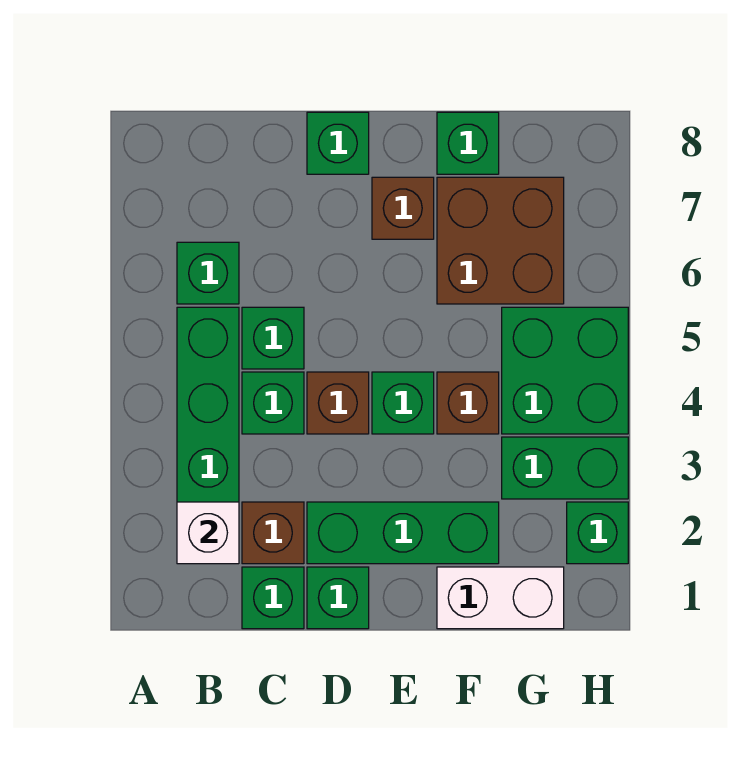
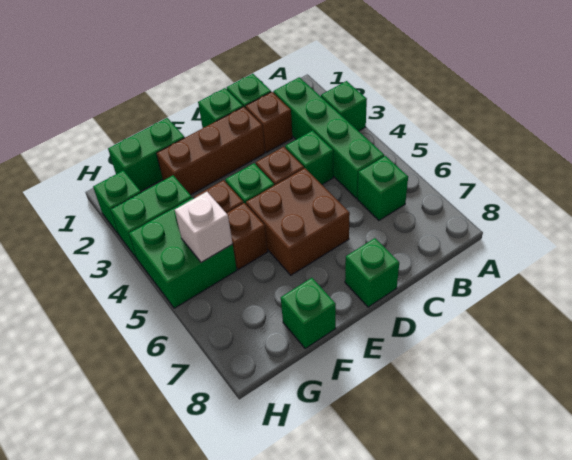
white 1x1 brick [177,502,239,564] -> white 1x1 brick moved to [175,192,233,263]
green 1x1 brick [242,307,304,369] -> green 1x1 brick moved to [321,81,367,131]
green 1x3 brick [307,502,499,564] -> brown 1x3 brick [156,107,265,195]
brown 1x1 brick [372,177,434,239] -> brown 1x1 brick moved to [226,203,268,270]
white 1x2 brick [437,567,564,629] -> green 1x2 brick [108,118,185,191]
brown 2x2 brick [437,177,564,304] -> brown 2x2 brick moved to [246,168,350,275]

